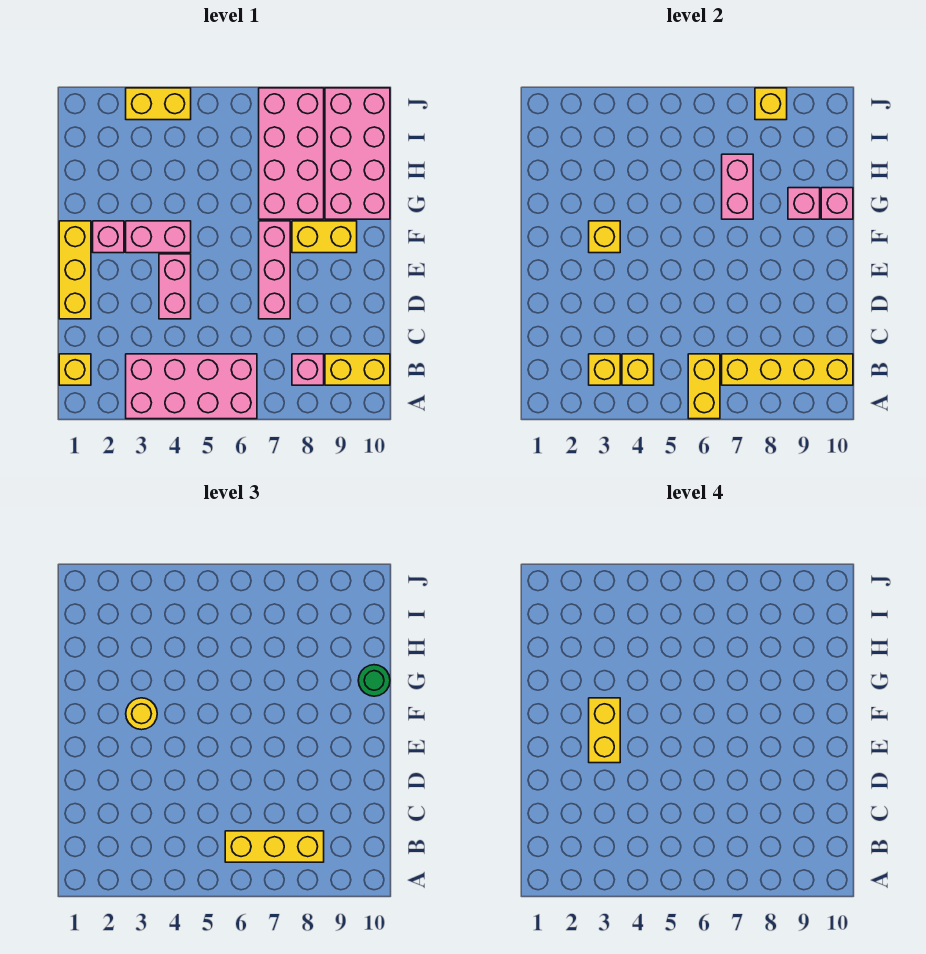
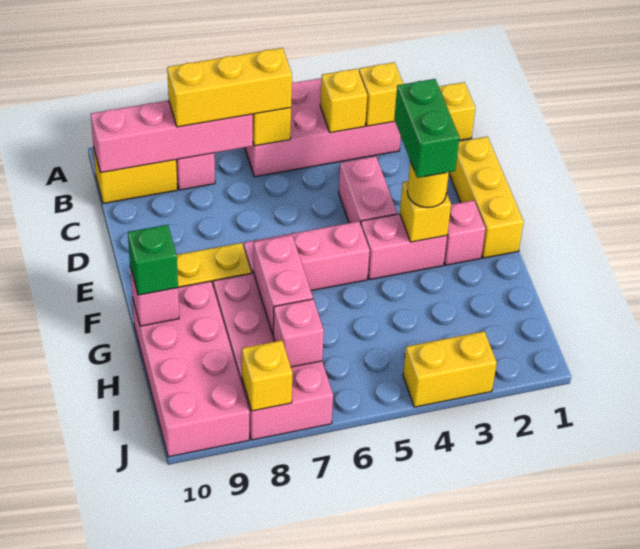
yellow 1x4 brick [722,354,853,385] -> pink 1x4 brick [91,100,253,173]
pink 1x3 brick [259,221,290,319] -> pink 1x3 brick turned to [244,221,370,291]
yellow 1x2 brick [589,698,620,763] -> green 1x2 brick [394,79,459,178]
pink 1x1 brick [788,188,820,219] -> pink 1x1 brick moved to [273,299,324,367]
green 1x1 round brick [358,665,390,696] -> green 1x1 brick [128,225,178,295]

